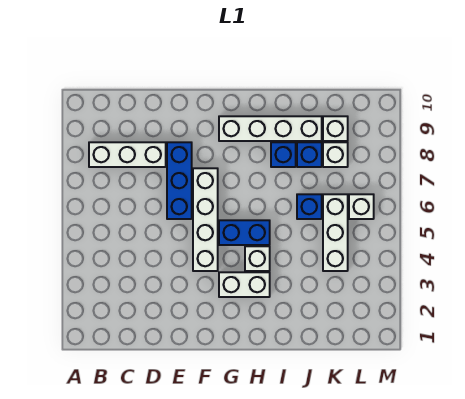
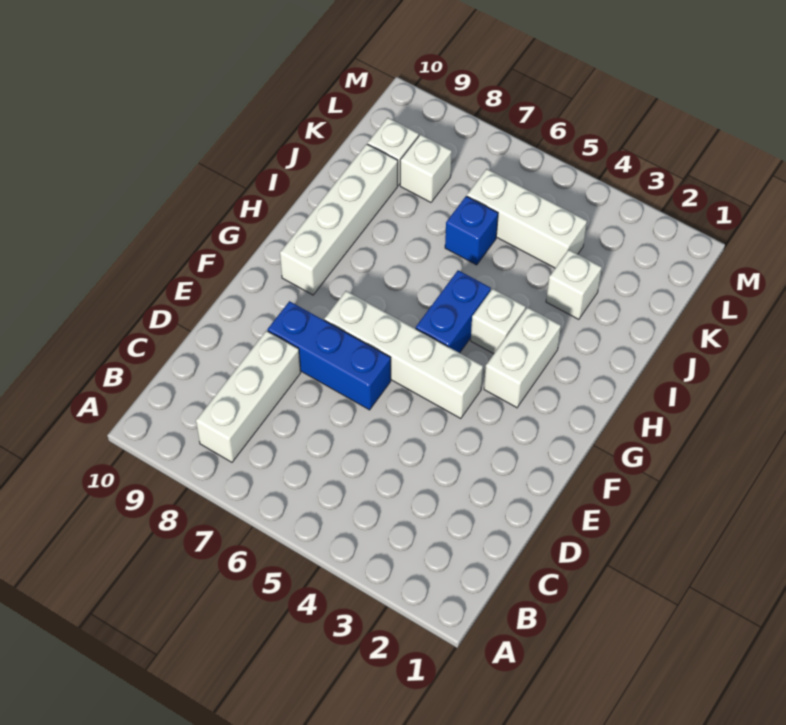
blue 1x1 brick [271,142,296,167] -> none
blue 1x1 brick [297,142,322,167] -> none
white 1x1 brick [349,194,374,219] -> white 1x1 brick moved to [546,250,602,319]

